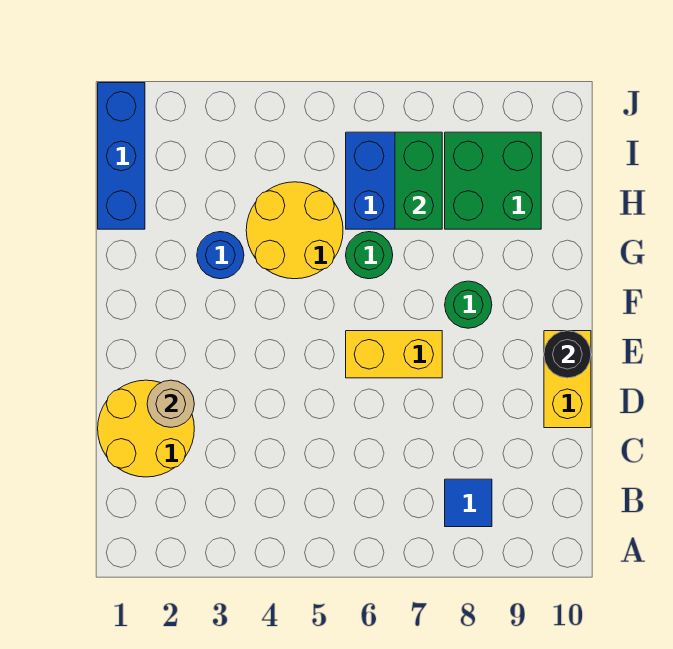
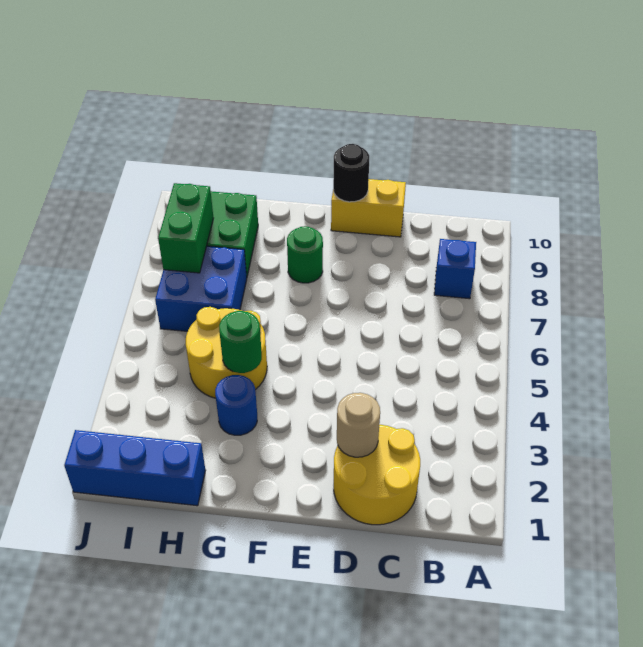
blue 1x1 tile [445,479,492,527] -> blue 1x1 brick [434,239,476,299]
yellow 1x2 brick [346,331,442,378] -> none
green 1x1 round brick [346,232,393,279] -> green 1x1 round brick moved to [219,311,262,373]
green 1x2 brick [395,132,442,229] -> green 1x2 brick turned to [158,183,213,273]

